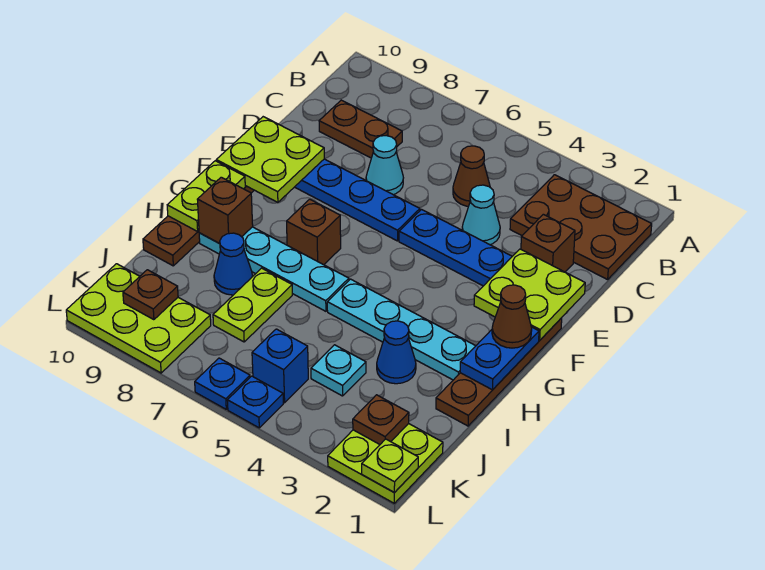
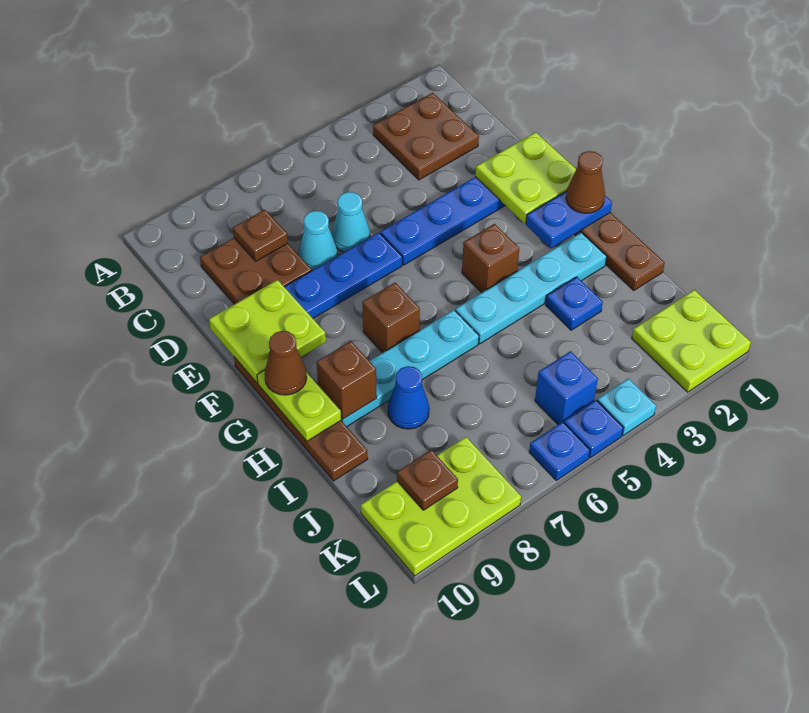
brown 2x3 plate [510,175,652,280] -> brown 2x2 plate [373,93,479,180]
brown 1x1 cone [453,146,490,206] -> brown 1x1 cone moved to [265,331,307,395]
brown 1x2 plate [319,100,402,158] -> brown 2x2 plate [200,238,312,304]
brown 1x1 brick [521,214,575,272] -> brown 1x1 brick moved to [462,224,519,293]
cyan 1x1 cone [462,185,500,245] -> cyan 1x1 cone moved to [332,192,370,252]
blue 1x2 plate [460,327,539,390] -> blue 1x2 plate turned to [526,191,612,248]
blue 1x1 cone [377,321,416,384] -> blue 1x1 plate [546,277,603,330]
lime 1x2 plate [213,268,292,342] -> none
cyan 1x1 plate [311,345,366,396] -> cyan 1x1 plate moved to [597,379,656,435]
brown 1x1 plate [353,395,409,444] -> brown 1x1 plate moved to [233,210,288,261]
lime 1x1 plate [362,439,418,493] -> none

